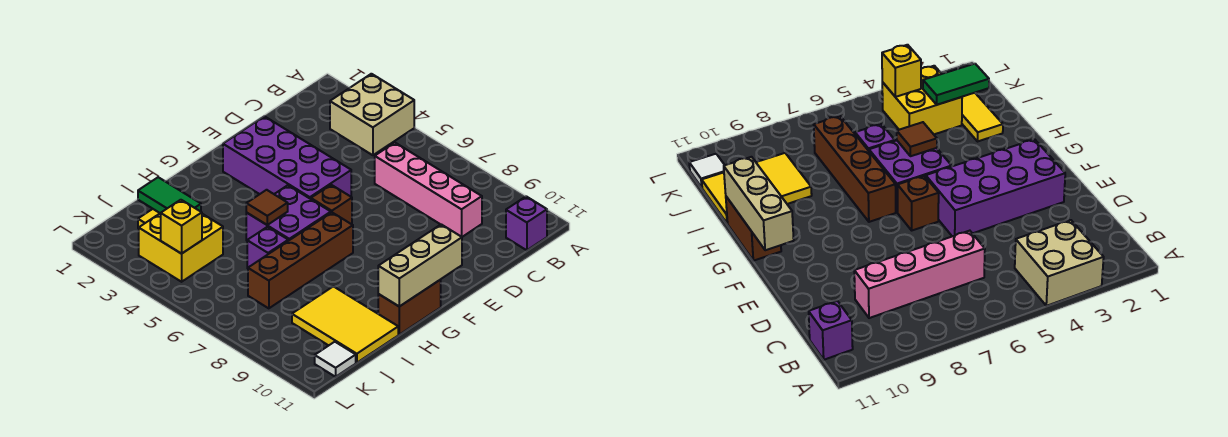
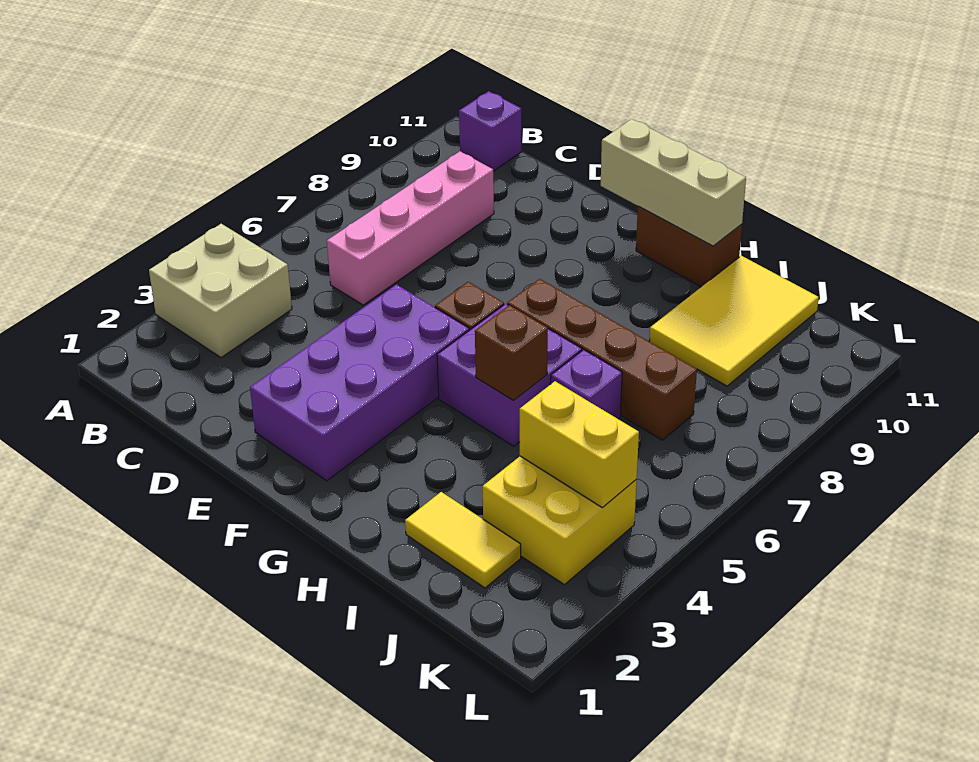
brown 1x1 tile [246,190,288,225] -> brown 1x1 brick [475,305,548,401]
green 1x2 tile [138,177,201,214] -> none
yellow 1x1 brick [161,200,202,254] -> yellow 1x2 brick [520,381,639,507]
white 1x1 tile [315,342,356,377] -> none

